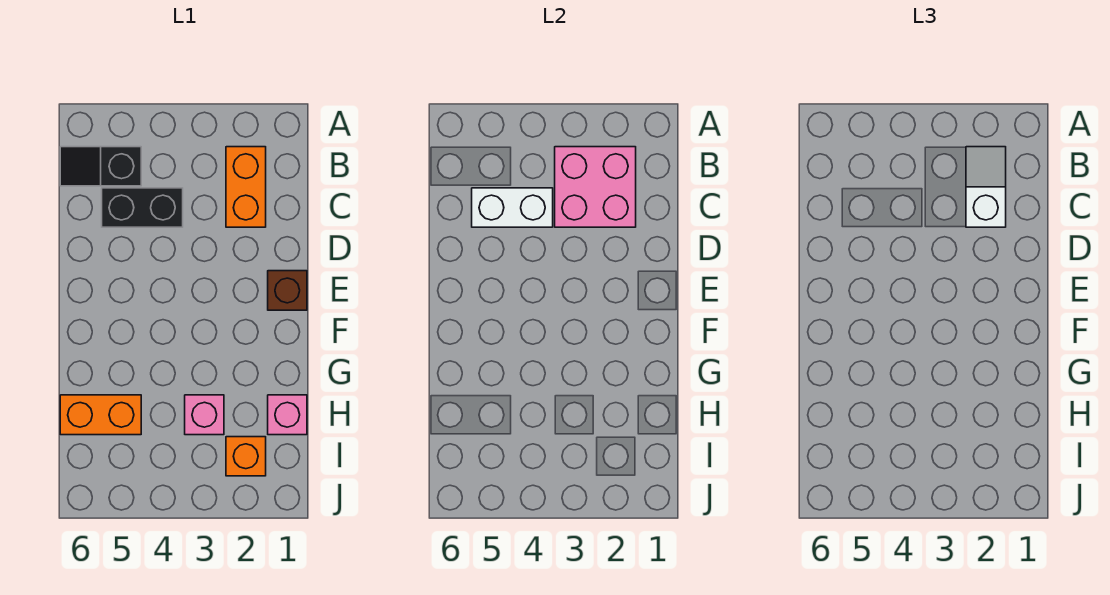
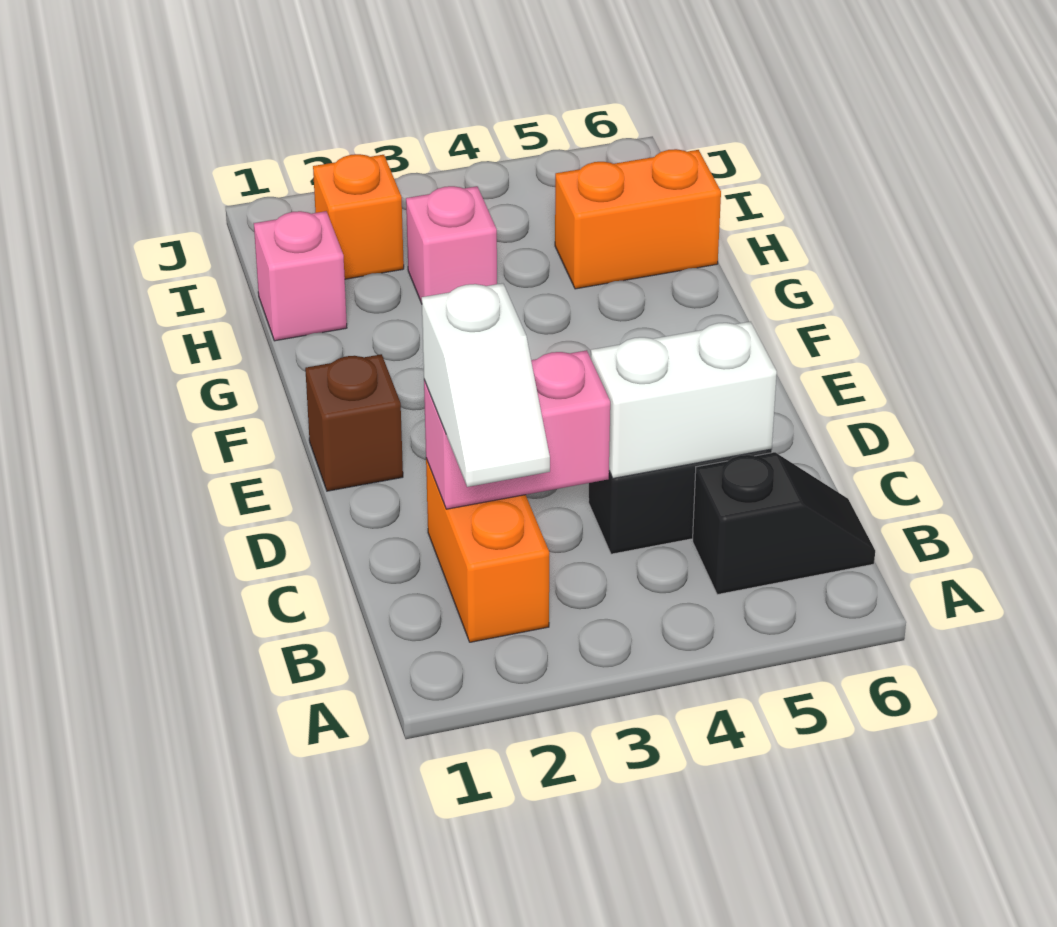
pink 2x2 brick [555,147,636,227] -> pink 1x2 brick [424,350,610,509]

